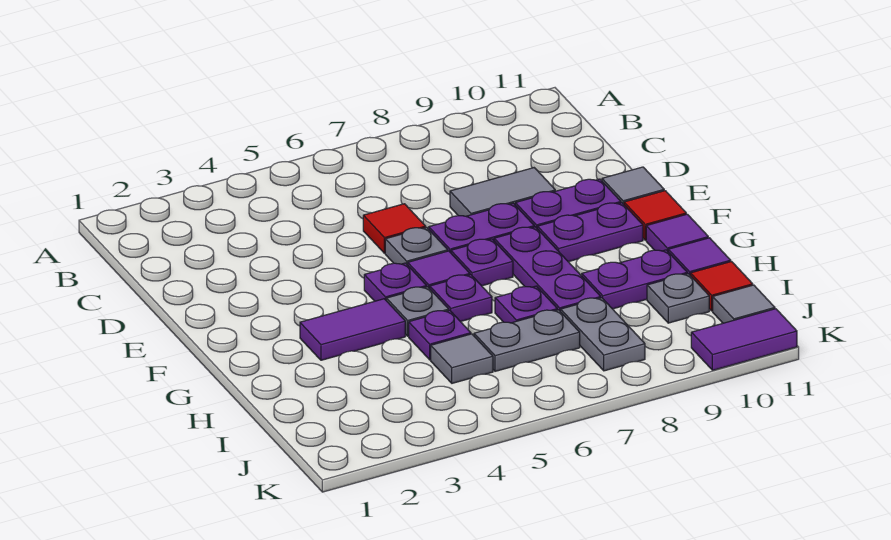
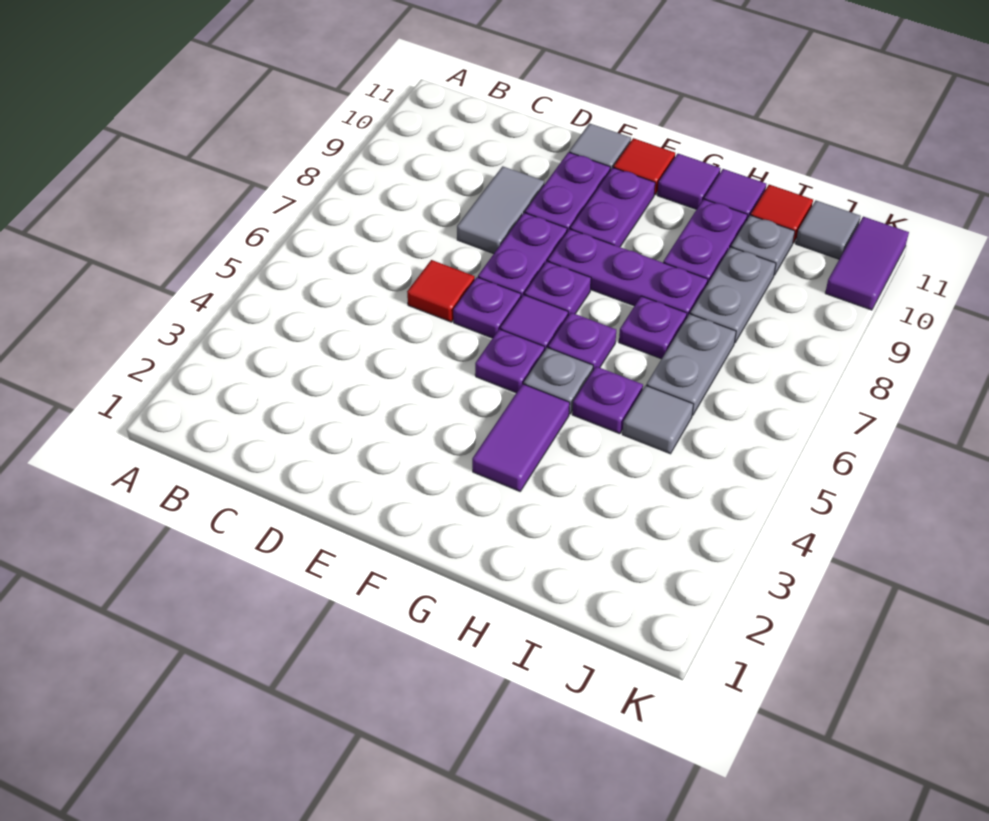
grey 1x1 plate [385,227,448,265] -> purple 1x1 plate [453,277,521,338]
grey 1x2 plate [561,298,645,371] -> grey 1x2 plate turned to [690,247,776,343]

